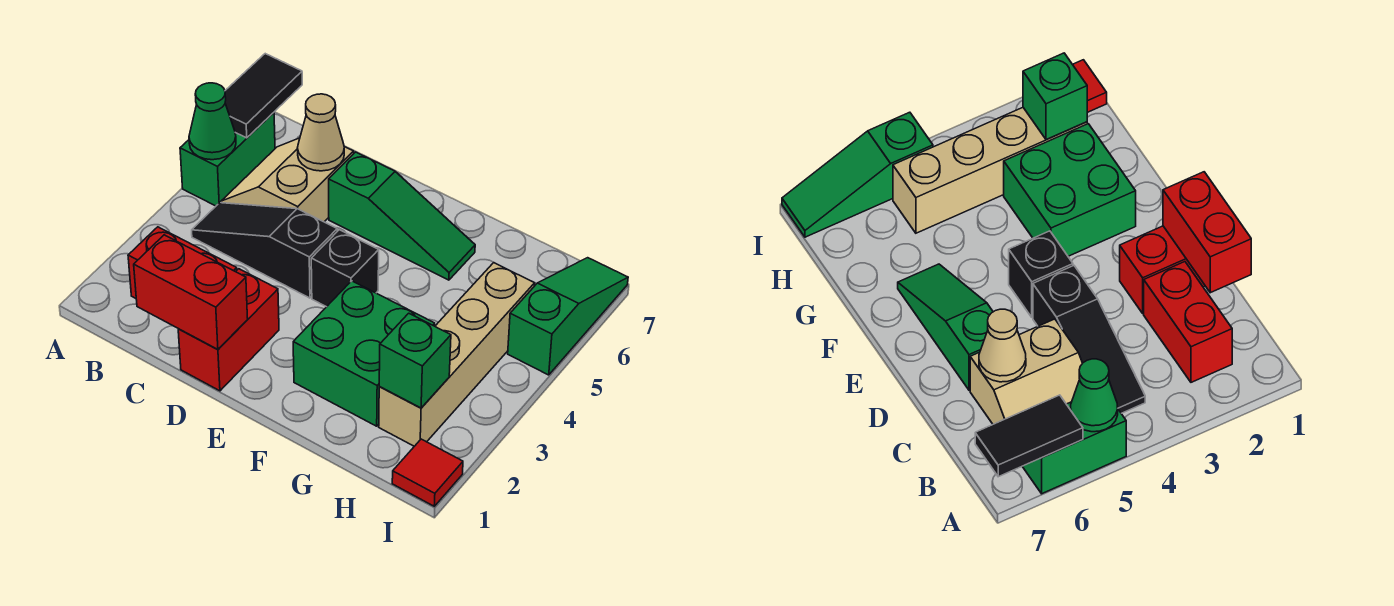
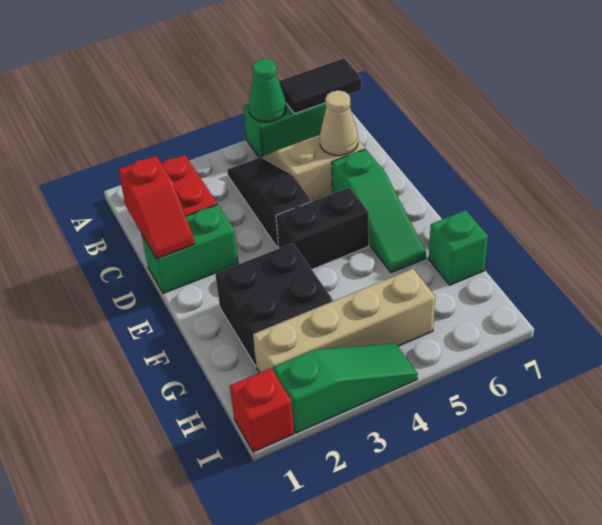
red 1x2 brick [134,235,248,350] -> red 1x2 slope [118,156,195,259]
red 1x2 brick [178,269,279,391] -> green 1x2 brick [141,204,238,293]
black 1x1 brick [311,230,379,307] -> black 1x2 brick [276,187,369,269]
green 2x2 brick [293,281,435,426] -> black 2x2 brick [215,243,333,367]
green 1x1 brick [379,313,451,408] -> green 1x1 brick moved to [429,210,488,285]
red 1x1 tile [392,439,463,506] -> red 1x1 brick [230,368,294,452]
green 1x3 slope [508,258,628,375] -> green 1x3 slope moved to [273,343,418,433]

